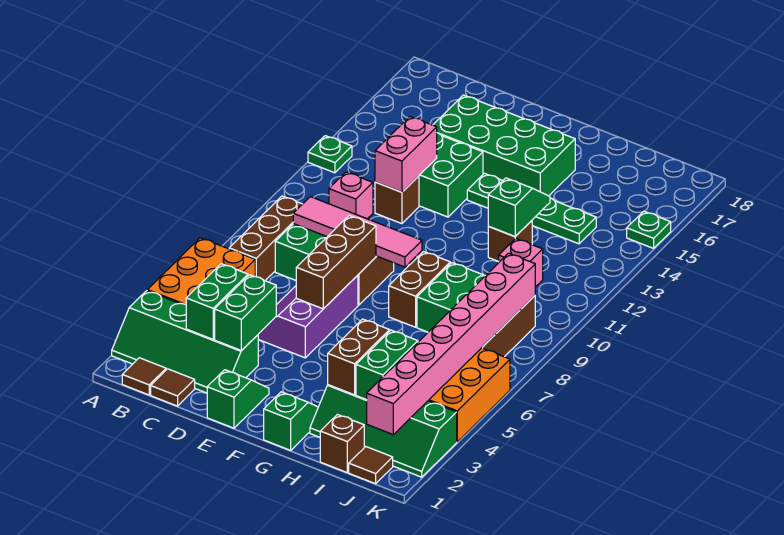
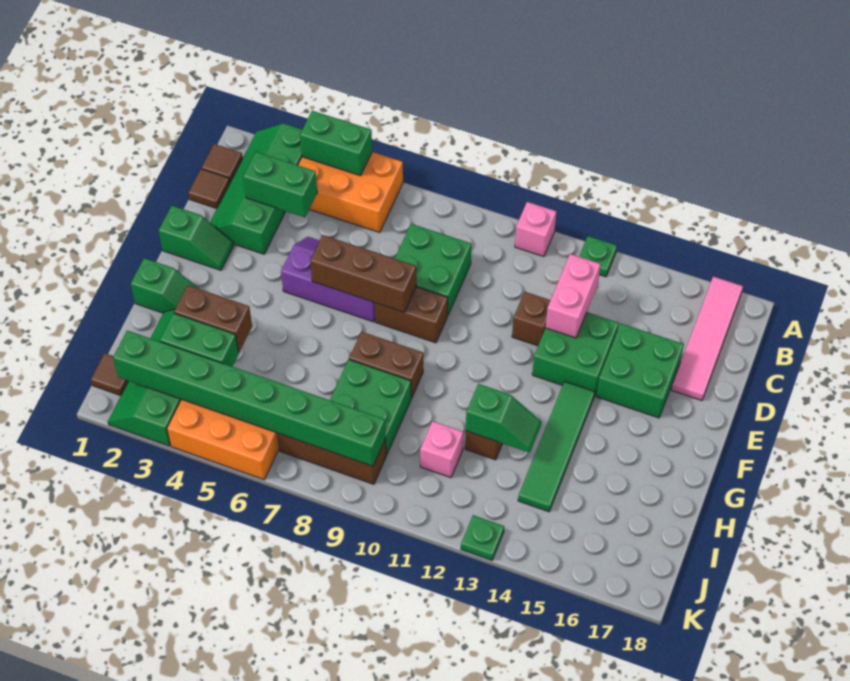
brown 1x3 brick [229,196,302,281] -> none
pink 1x4 tile [293,197,422,267] -> pink 1x4 tile moved to [672,277,743,401]
pink 1x1 brick [329,172,373,219] -> pink 1x1 brick moved to [515,202,556,257]
green 1x2 brick [215,275,276,351] -> green 1x2 brick moved to [300,111,372,176]
pink 1x2 brick [375,117,437,192] -> pink 1x2 brick turned to [546,254,601,338]
green 2x4 brick [433,95,575,196] -> green 2x2 brick [596,324,684,418]
green 1x4 plate [467,173,596,244] -> green 1x4 tile [518,381,595,512]
brown 1x1 brick [320,415,364,472] -> none
pink 1x8 brick [367,253,535,434] -> green 1x8 brick [113,331,386,466]
green 1x1 plate [627,211,671,248] -> green 1x1 plate moved to [461,515,504,560]

